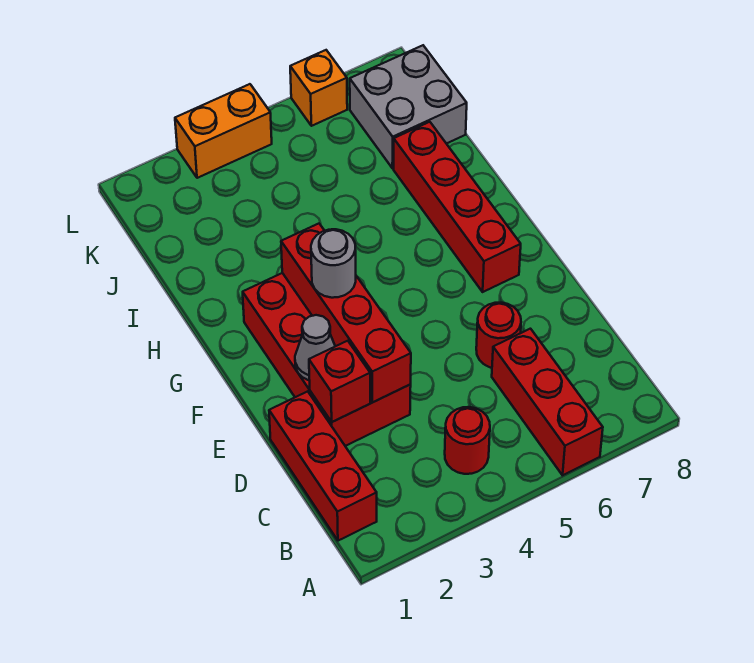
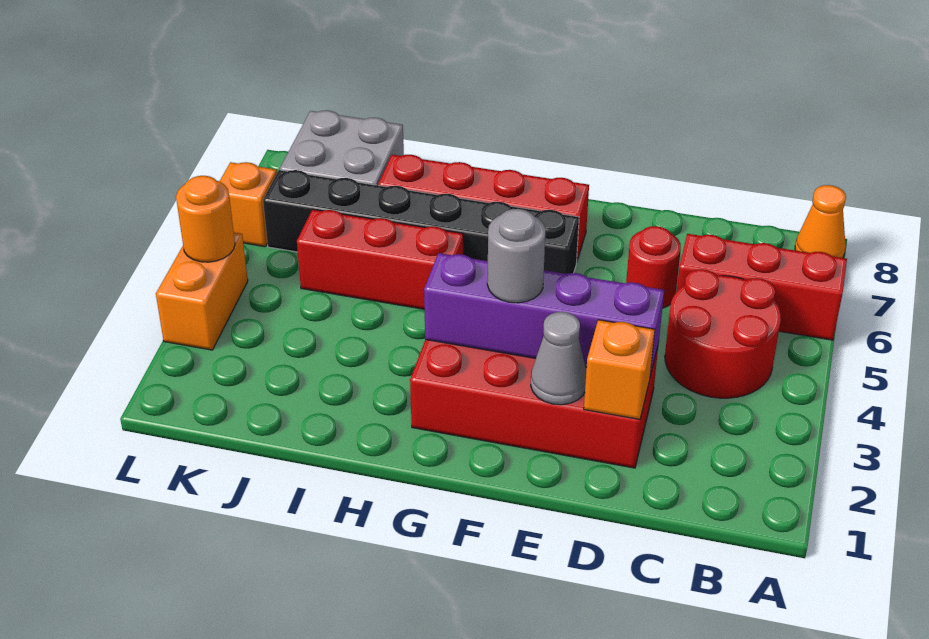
none -> orange 1x1 cone [795,185,846,258]
red 1x3 brick [269,391,377,541] -> red 1x3 brick moved to [297,209,463,309]
red 1x1 round brick [445,407,490,474] -> red 2x2 round brick [665,269,781,398]
red 1x1 brick [309,341,370,422] -> orange 1x1 brick [584,320,655,419]
red 1x4 brick [281,224,411,402] -> purple 1x4 brick [424,253,664,376]
none -> black 1x6 brick [263,170,579,274]
none -> orange 1x1 round brick [176,176,235,262]

